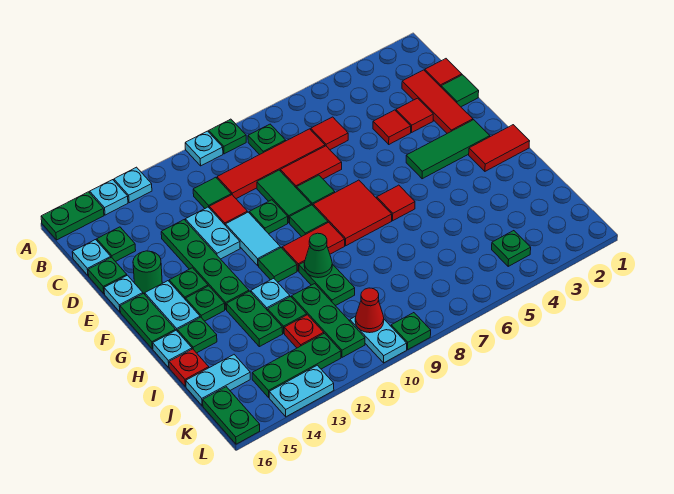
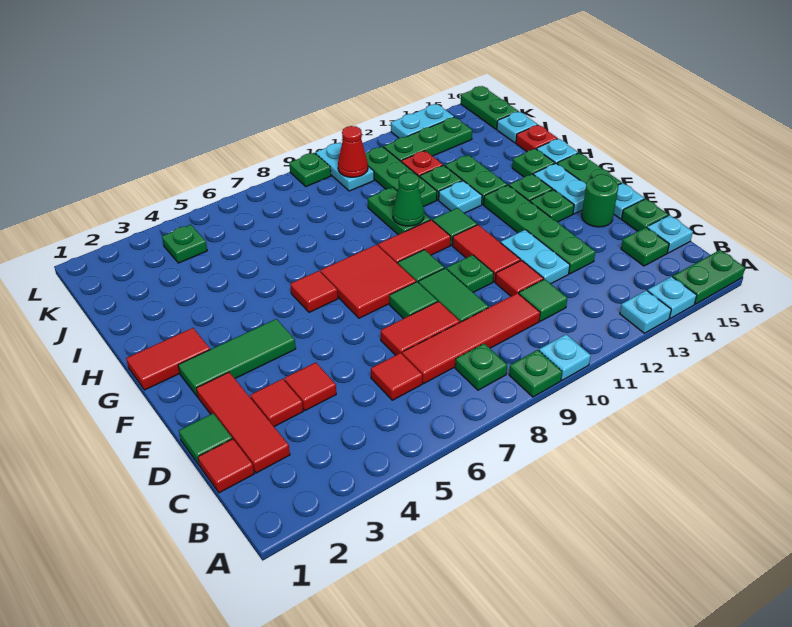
cyan 1x2 tile [226,212,280,266] -> red 1x2 tile [453,225,521,282]
cyan 1x2 plate [186,355,250,406] -> cyan 1x1 plate [497,112,537,143]

